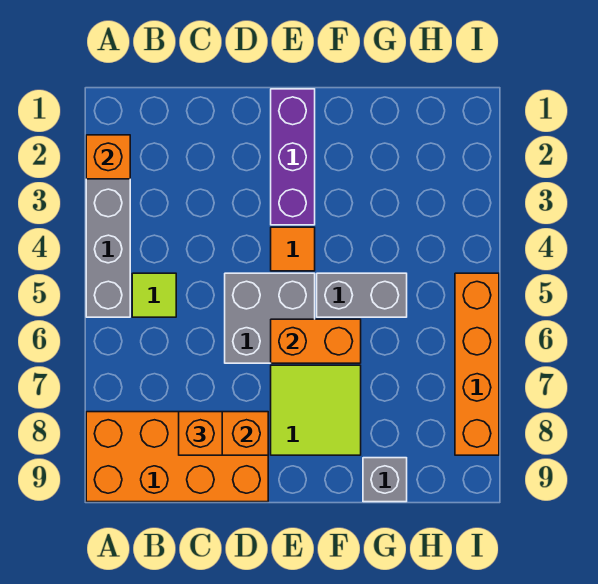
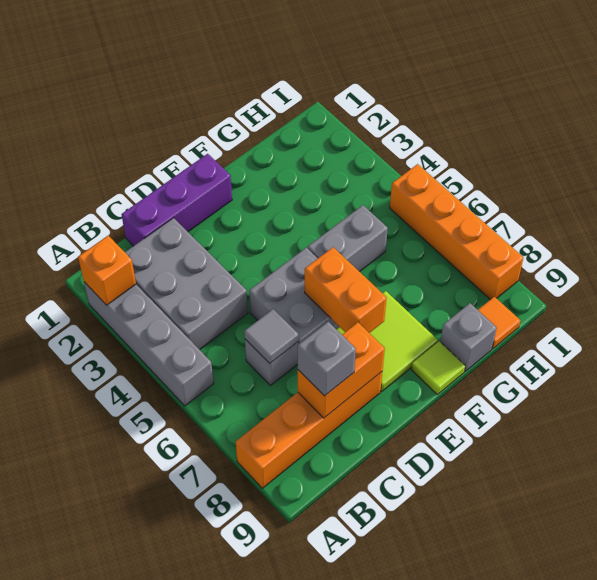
orange 2x4 brick [86,412,268,502] -> orange 1x4 brick [236,372,382,488]
none -> grey 2x3 brick [125,218,248,350]
lime 1x1 tile [132,273,176,317] -> lime 1x1 tile moved to [411,341,465,394]
none -> grey 1x1 brick [245,339,299,385]
none -> grey 1x1 tile [244,309,299,363]
orange 1x1 brick [179,412,222,455] -> grey 1x1 brick [298,322,356,396]
purple 1x3 brick [271,89,315,225] -> purple 1x3 brick turned to [121,154,232,246]
orange 1x1 tile [271,227,315,271] -> orange 1x1 tile moved to [478,297,520,349]
orange 1x2 brick [271,319,361,363] -> orange 1x2 brick turned to [305,247,387,333]

